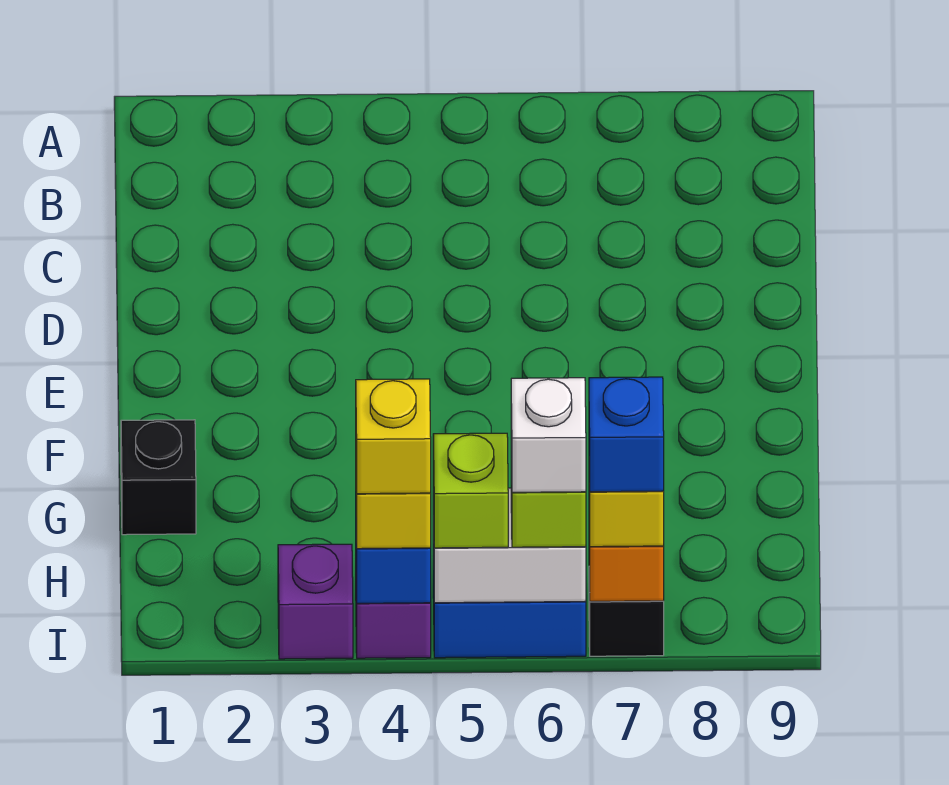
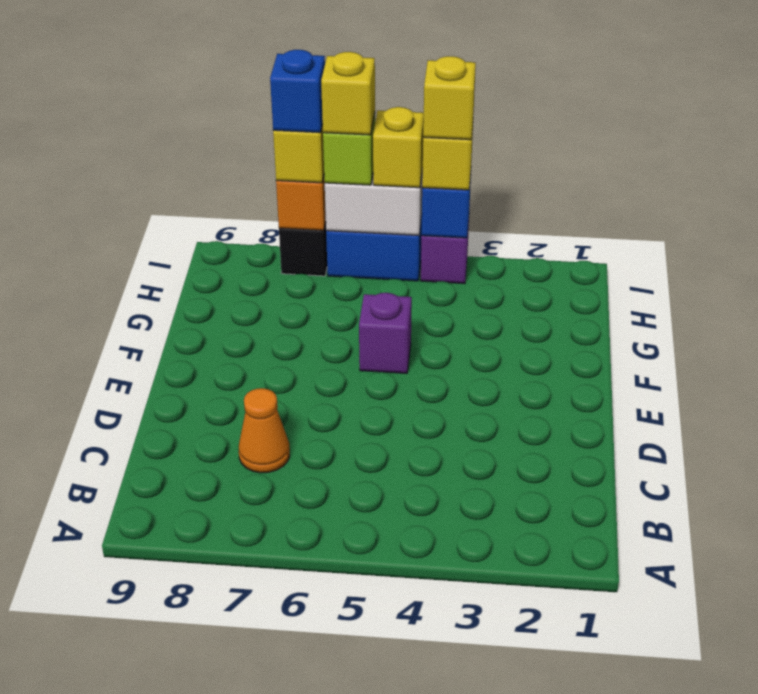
none -> orange 1x1 cone [239,388,290,473]
black 1x1 brick [121,420,196,535] -> none
purple 1x1 brick [278,544,353,659] -> purple 1x1 brick moved to [359,293,412,374]
lime 1x1 brick [433,433,508,548] -> yellow 1x1 brick [373,107,424,188]
white 1x1 brick [511,378,586,492] -> yellow 1x1 brick [321,52,375,135]

